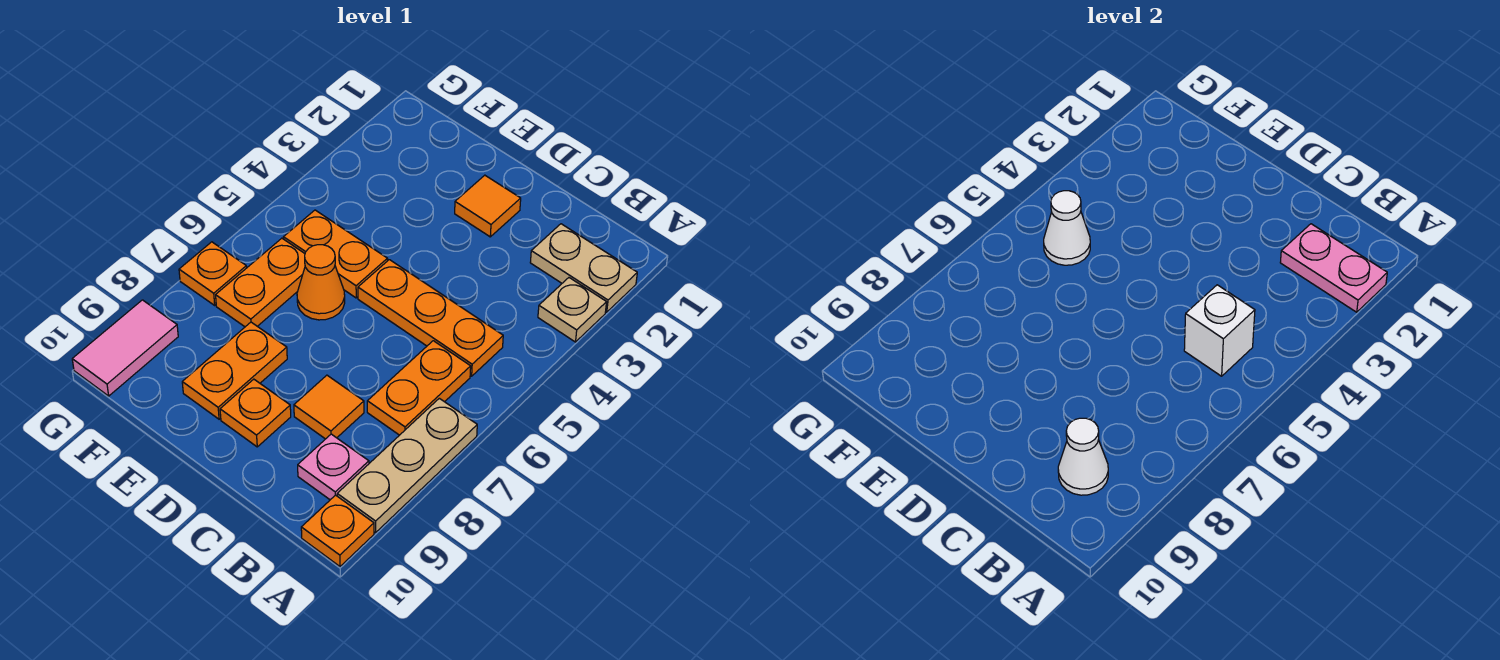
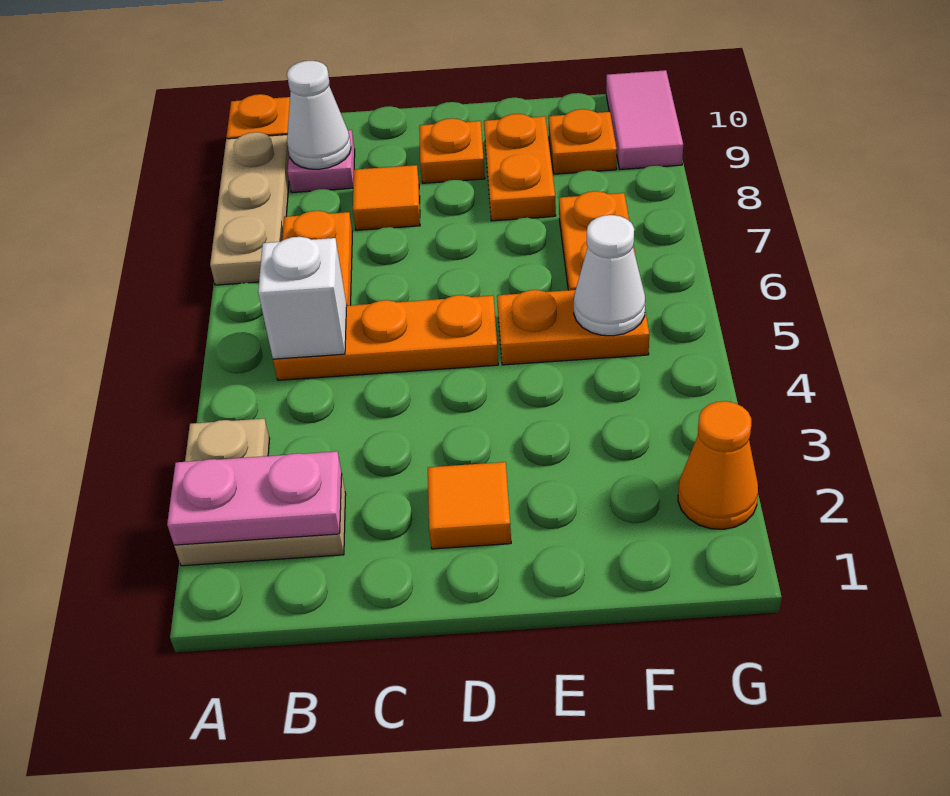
orange 1x1 cone [297,245,345,320] -> orange 1x1 cone moved to [678,401,758,529]
orange 1x1 plate [179,242,247,305] -> orange 1x1 plate moved to [548,109,617,174]

